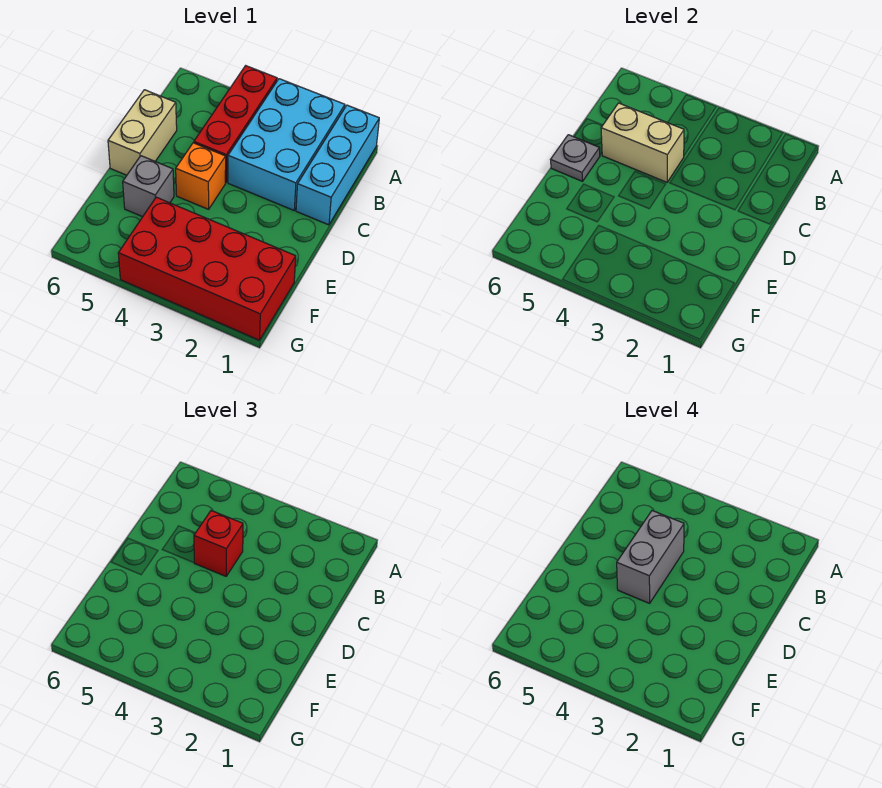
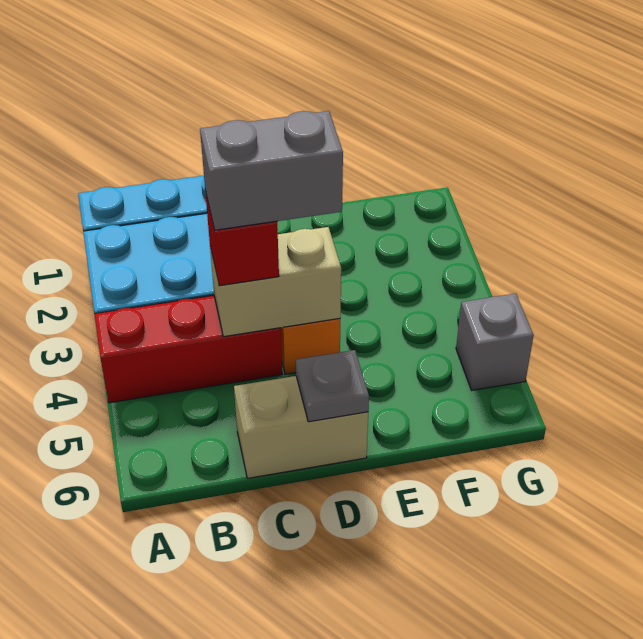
tan 1x2 brick [601,103,684,182] -> tan 1x2 brick turned to [210,227,341,337]
grey 1x1 brick [123,156,174,217] -> grey 1x1 brick moved to [456,293,534,390]
red 2x4 brick [118,197,296,340] -> none

